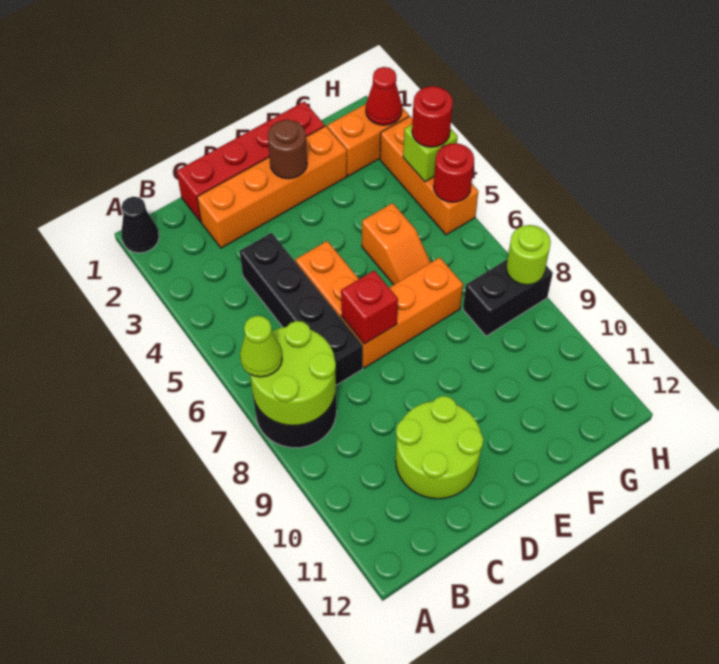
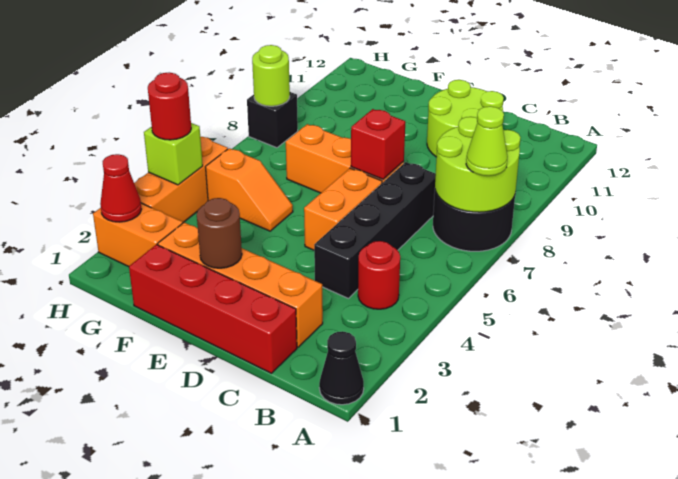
orange 1x2 slope [362,203,430,285] -> orange 1x2 slope turned to [205,148,293,231]
black 1x2 brick [463,259,553,336] -> black 1x1 brick [247,92,298,148]
red 1x1 round brick [434,143,474,202] -> red 1x1 round brick moved to [358,241,400,309]

